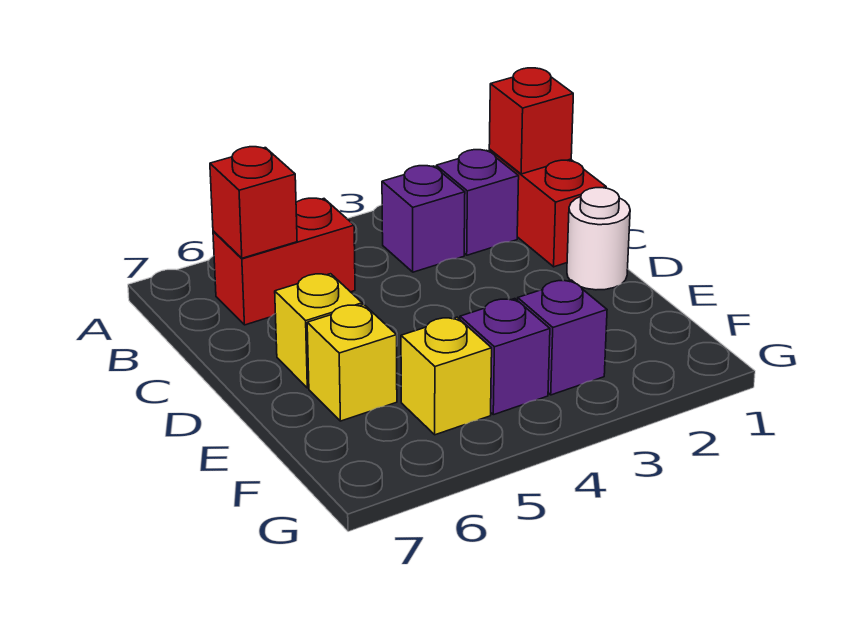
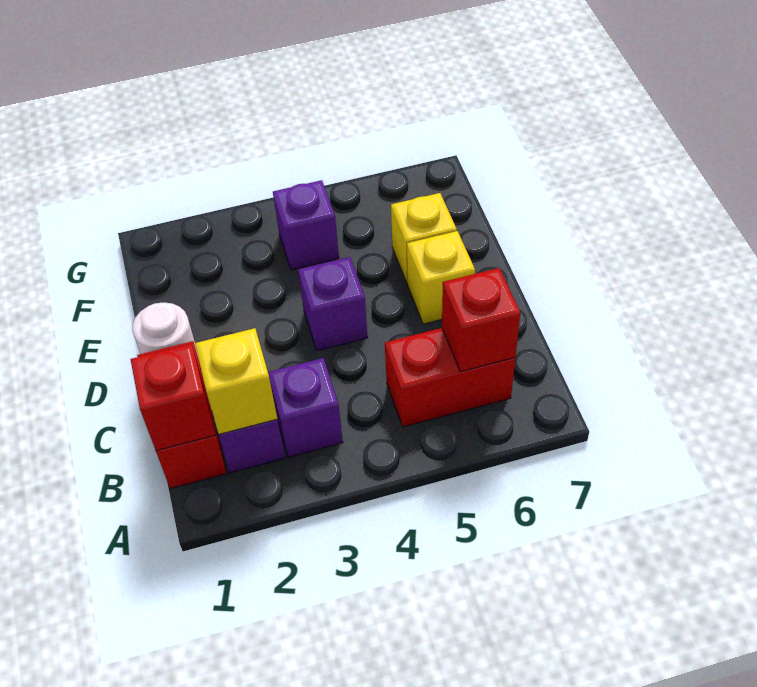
purple 1x1 brick [518,280,607,395] -> purple 1x1 brick moved to [298,257,368,351]
yellow 1x1 brick [401,317,492,435] -> yellow 1x1 brick moved to [195,328,277,434]

